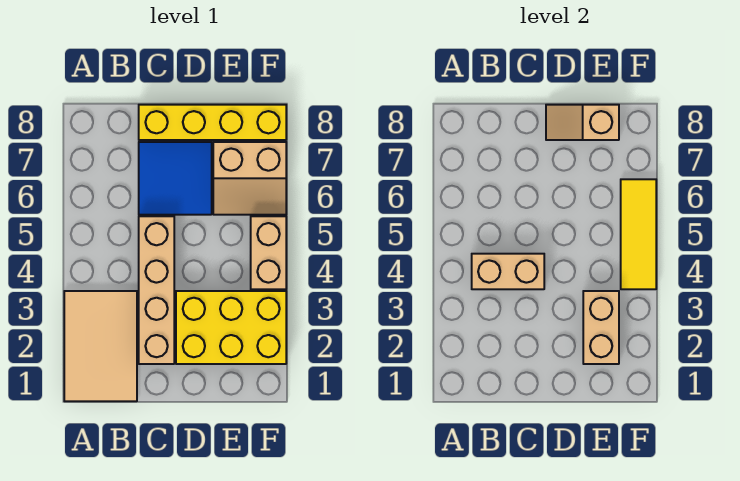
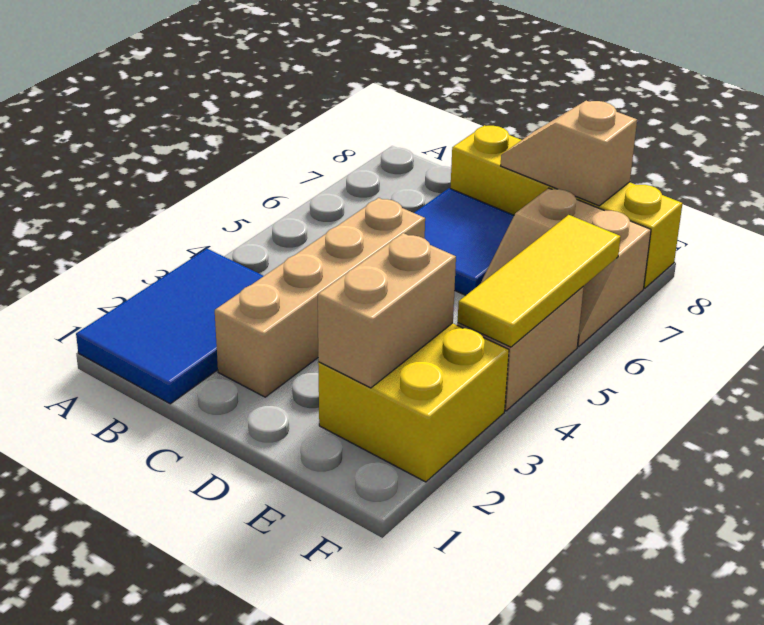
tan 2x3 tile [64,291,137,401] -> blue 2x3 tile [76,249,263,404]
tan 1x2 brick [472,254,544,289] -> none
yellow 2x3 brick [176,291,286,364] -> yellow 2x2 brick [318,323,509,482]

